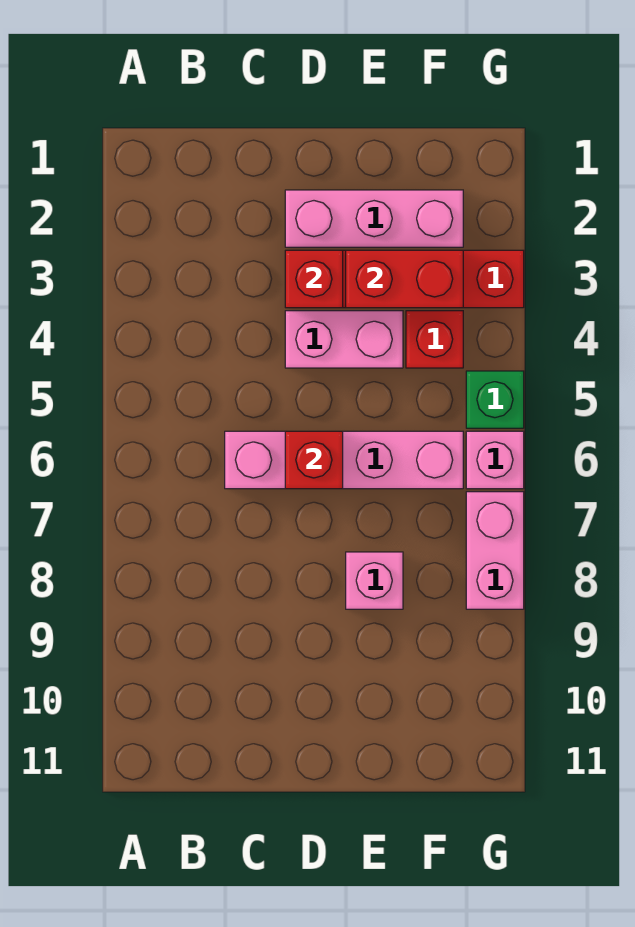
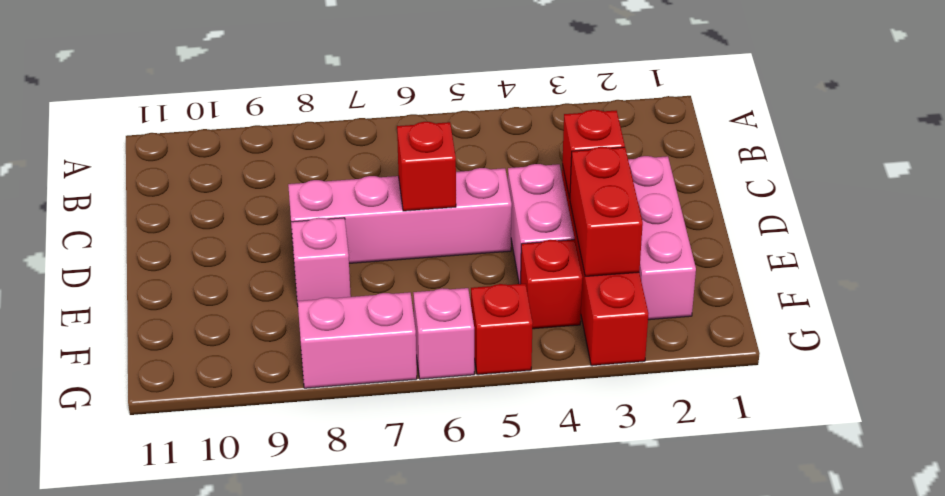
pink 1x4 brick [225,431,463,489] -> pink 1x4 brick turned to [288,168,512,263]
green 1x1 brick [466,371,524,428] -> red 1x1 brick [471,284,533,375]

